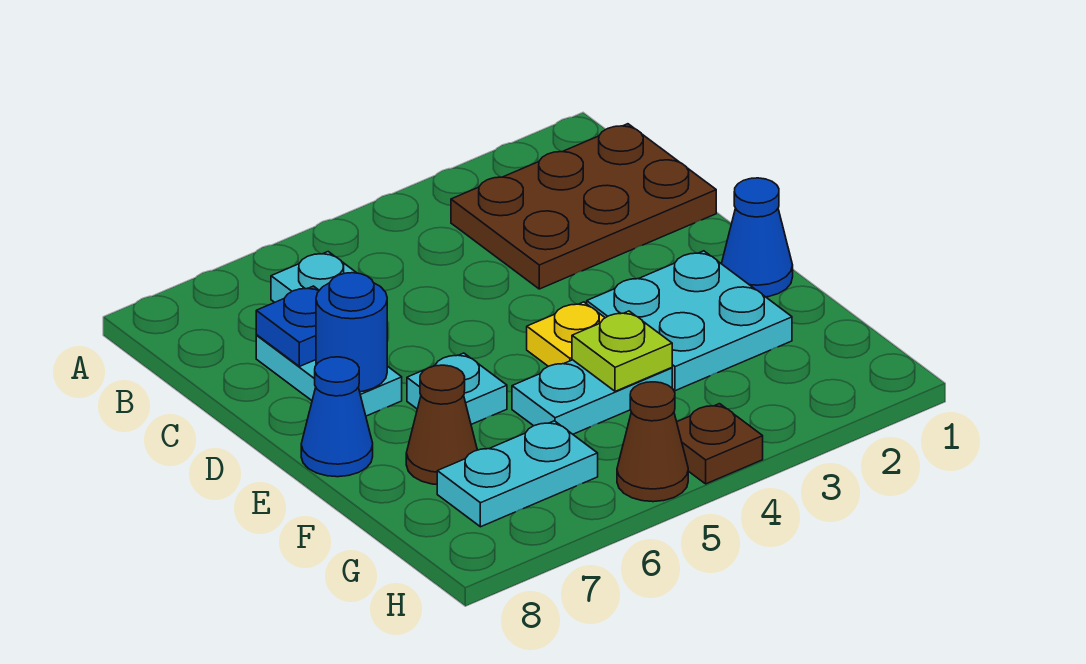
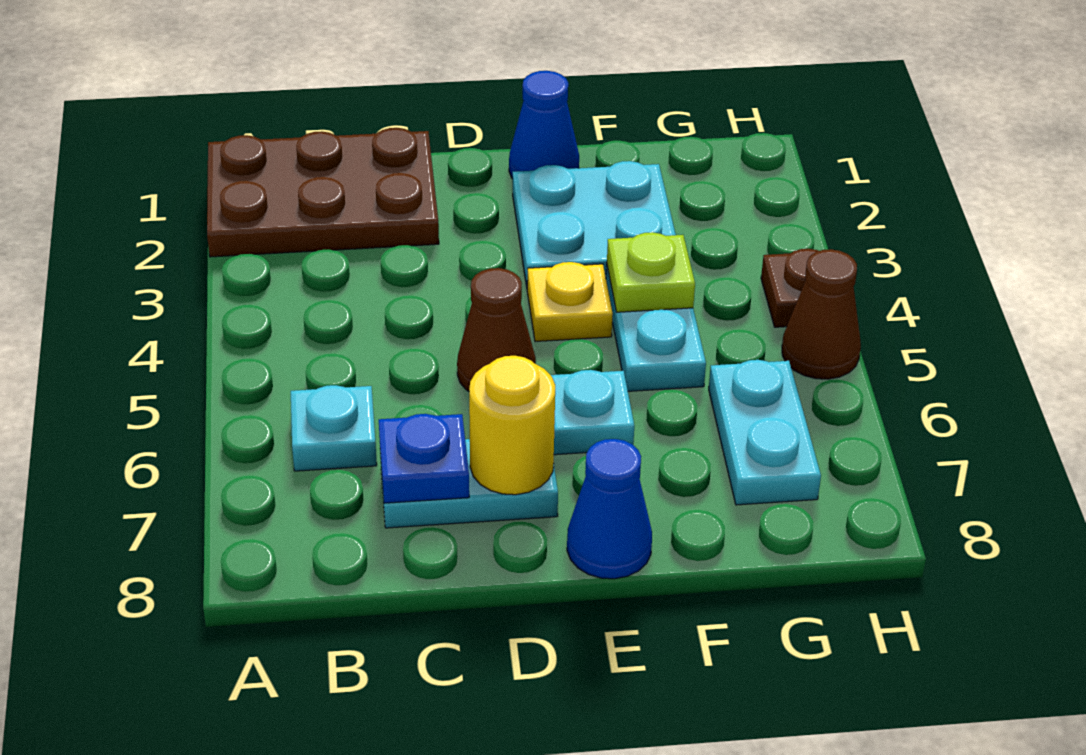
brown 2x3 plate [451,124,716,289] -> brown 2x3 plate turned to [207,128,439,257]
blue 1x1 round brick [316,273,387,392] -> yellow 1x1 round brick [469,356,555,495]
brown 1x1 cone [406,365,477,484] -> brown 1x1 cone moved to [457,268,536,391]

